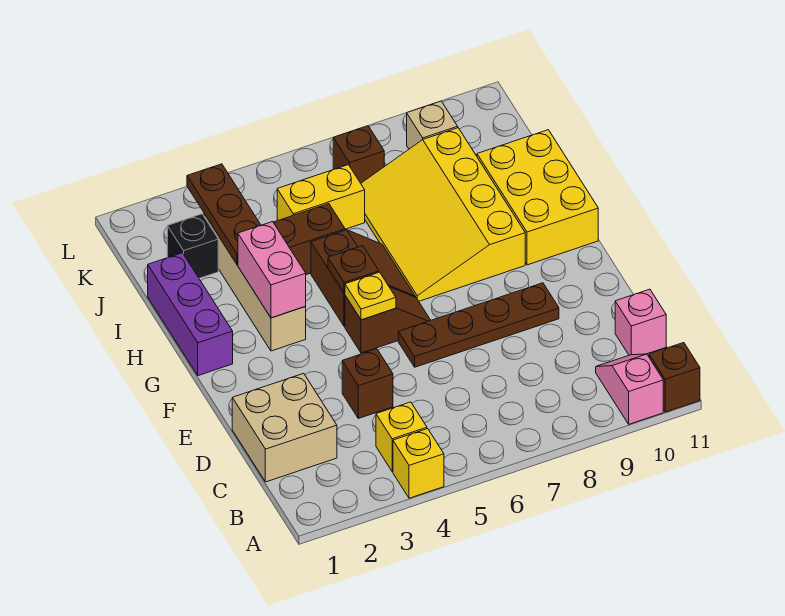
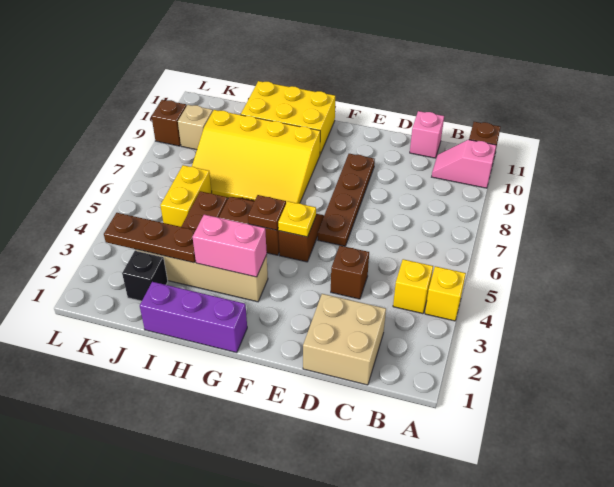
brown 1x1 brick [333,126,384,183] -> brown 1x1 brick moved to [151,100,187,146]

